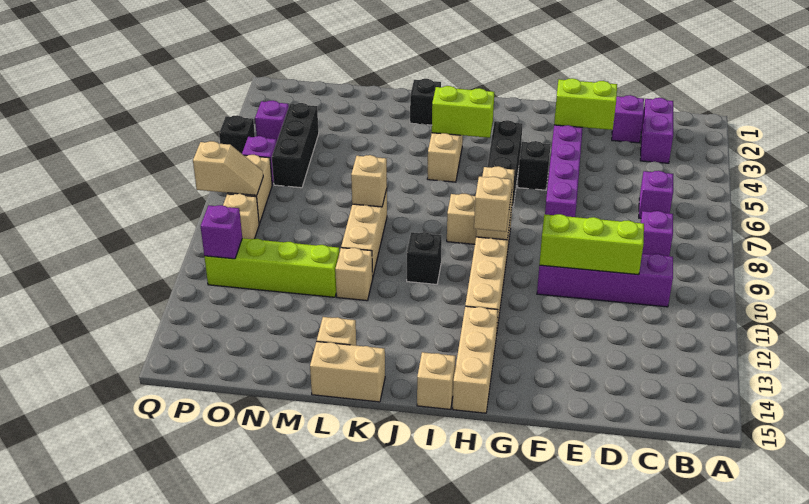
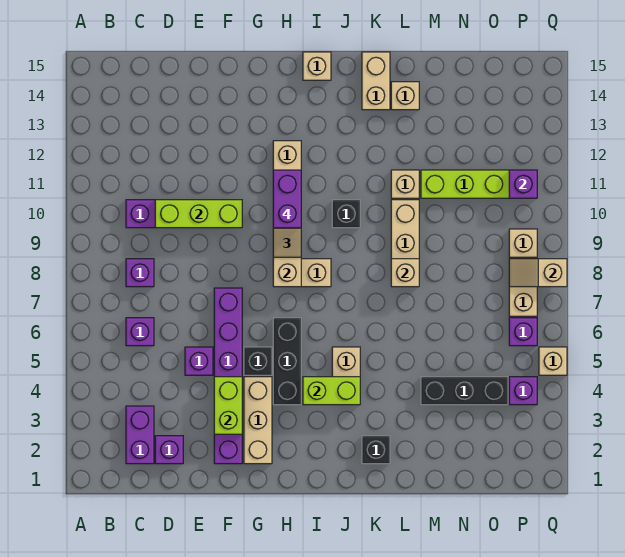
lime 1x2 brick [554,78,617,130] -> lime 1x2 brick turned to [214,377,242,434]
none -> purple 1x1 brick [185,347,213,375]
none -> purple 1x2 brick [273,170,301,228]
tan 1x3 brick [453,306,498,413] -> tan 1x3 brick moved to [244,377,272,464]
tan 1x2 brick [310,342,385,402] -> tan 1x2 brick turned to [362,52,390,110]
black 1x3 brick [272,103,319,188] -> black 1x3 brick turned to [421,377,508,405]
black 1x1 brick [219,115,255,154] -> tan 1x1 brick [539,347,567,375]

